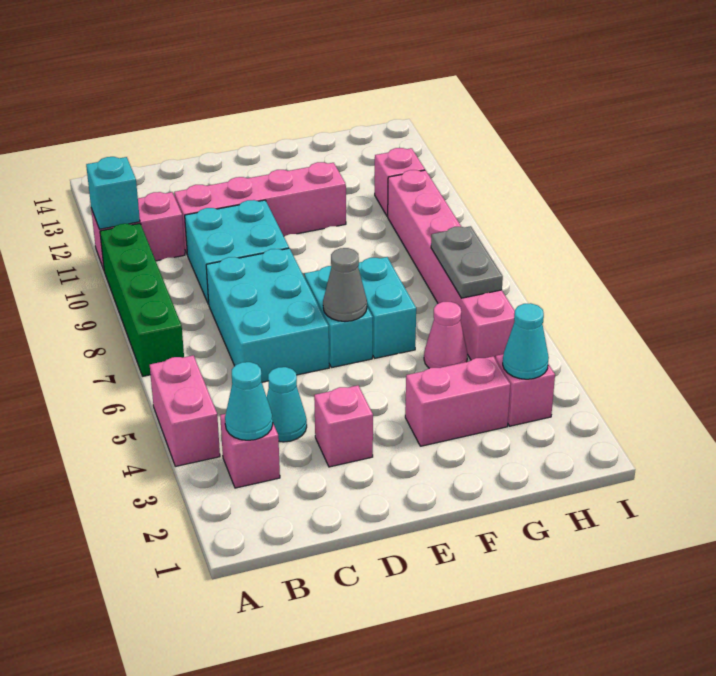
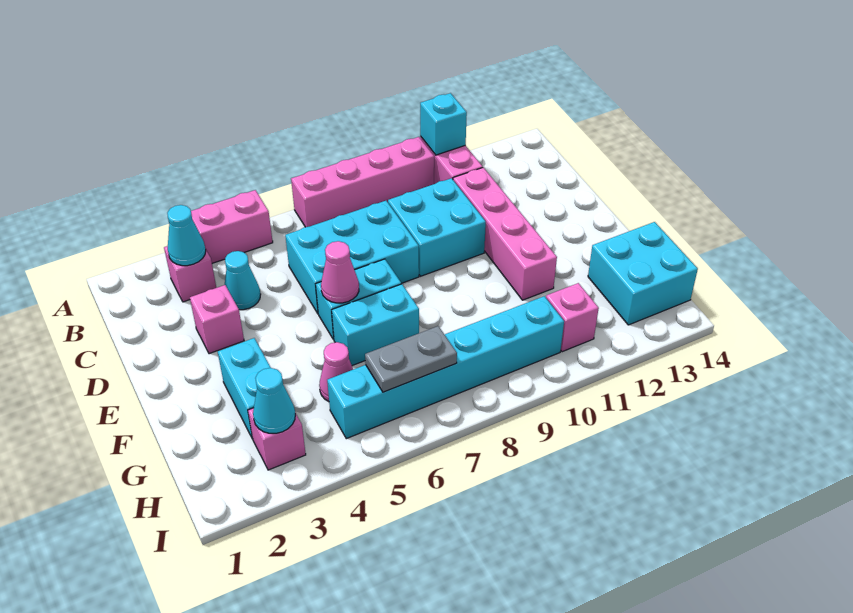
green 1x4 brick [100,224,184,376] -> pink 1x4 brick [291,137,434,227]
grey 1x1 cone [323,248,367,321] -> pink 1x1 cone [321,241,359,303]
pink 1x2 brick [405,356,510,446] -> cyan 1x2 brick [218,338,271,439]
none -> cyan 2x2 brick [588,222,698,325]
pink 1x6 brick [388,170,515,360] -> cyan 1x6 brick [327,296,564,439]

